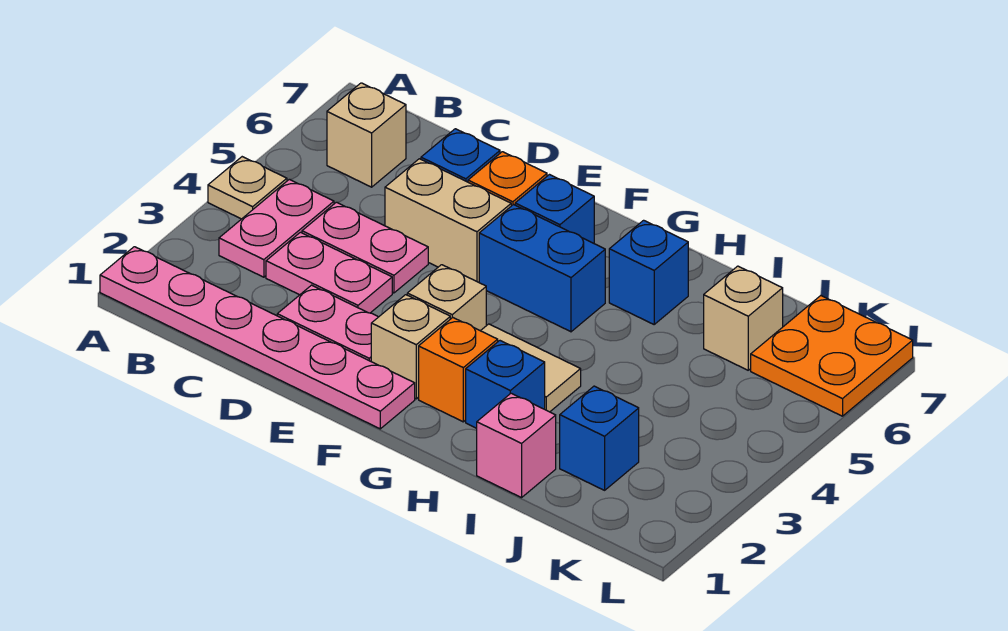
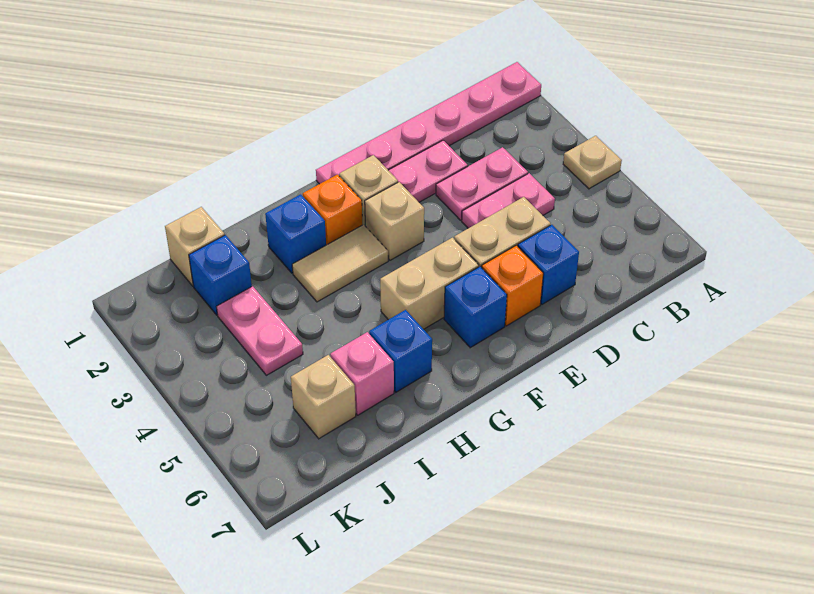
pink 1x2 plate [219,179,334,277] -> pink 1x2 plate moved to [217,286,303,375]
tan 1x1 brick [327,83,406,187] -> tan 1x1 brick moved to [165,207,224,286]
blue 1x2 brick [479,205,605,332] -> tan 1x2 brick [380,238,479,329]
pink 1x1 brick [477,393,556,498] -> pink 1x1 brick moved to [330,332,394,415]
orange 2x2 plate [751,296,913,416] -> none

